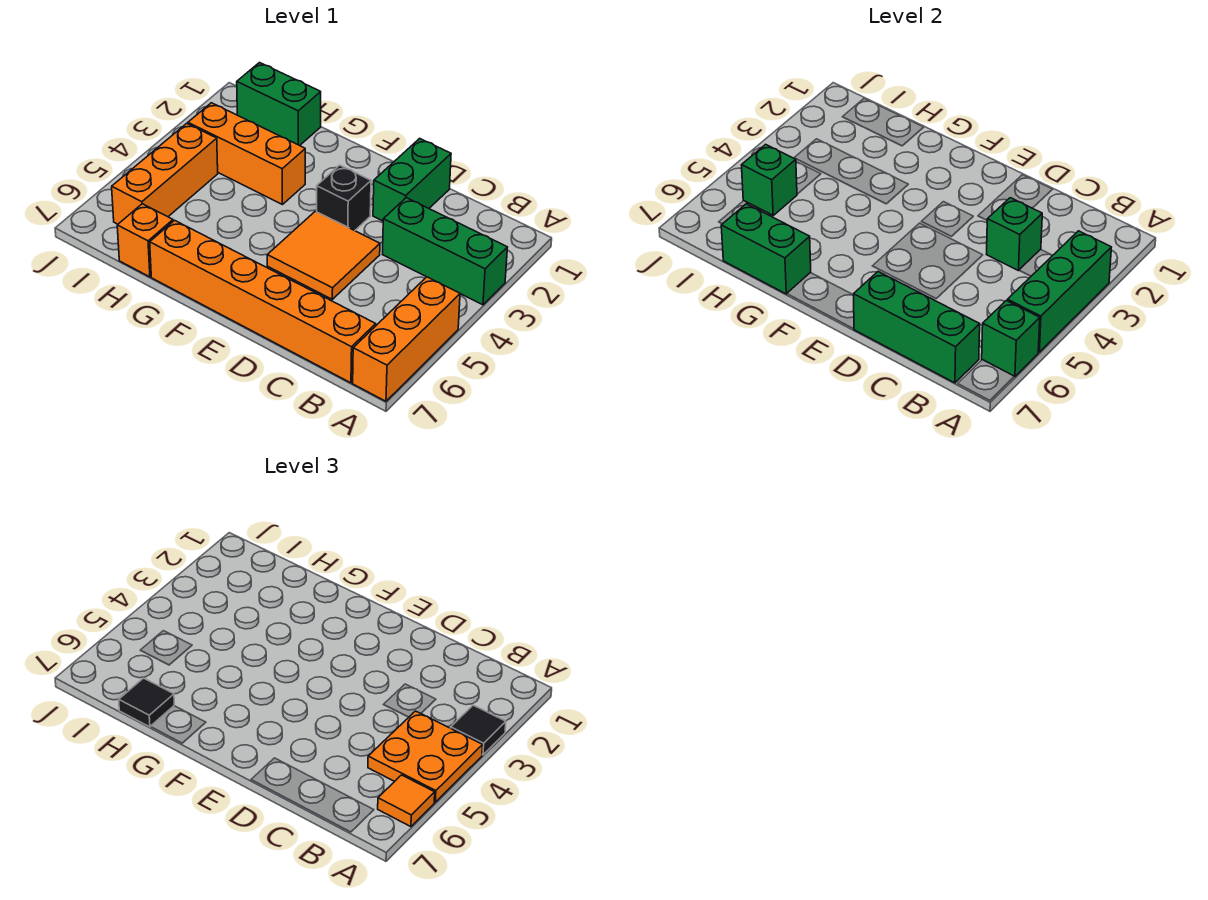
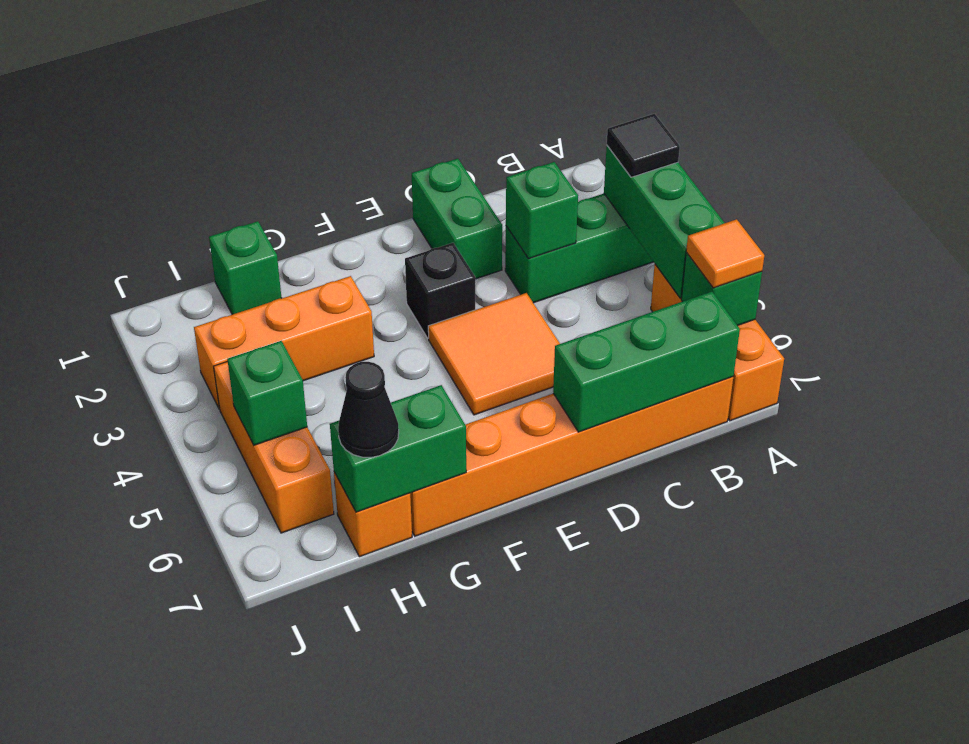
orange 2x2 plate [368,711,483,802] -> none
green 1x2 brick [237,63,321,146] -> green 1x1 brick [209,221,282,315]
black 1x1 tile [119,678,174,727] -> black 1x1 cone [338,362,399,457]

